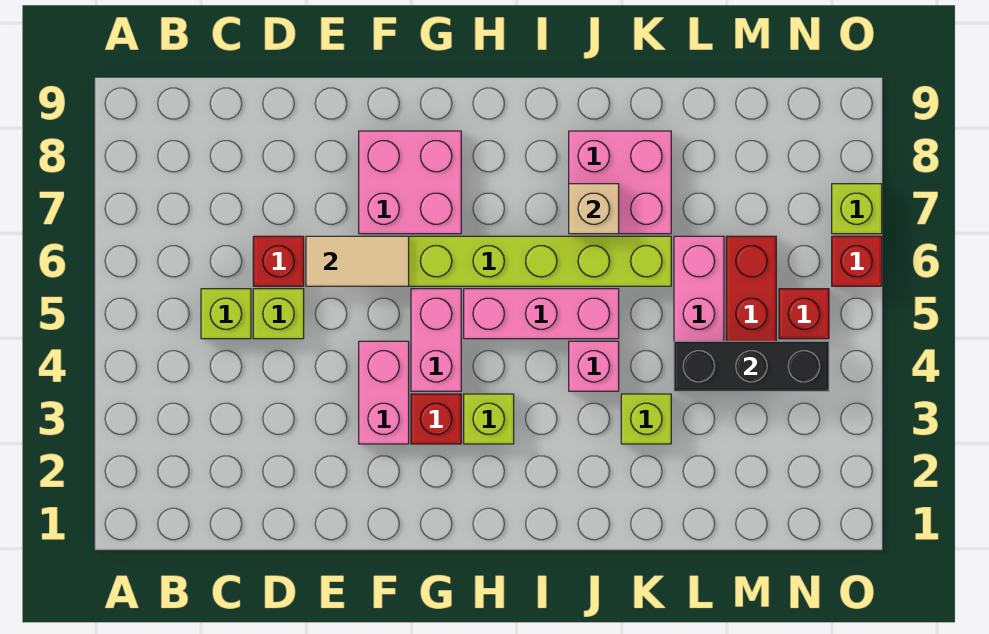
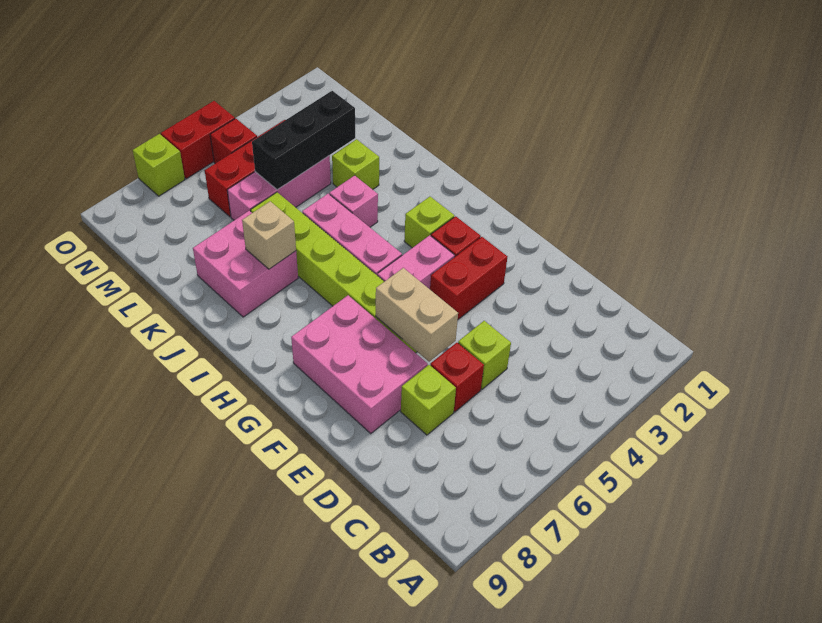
lime 1x1 brick [201,289,251,339] -> lime 1x1 brick moved to [401,365,456,435]
tan 1x2 tile [306,236,409,286] -> tan 1x2 brick [376,268,458,362]
pink 1x2 brick [359,341,409,444] -> red 1x2 brick [430,237,507,319]
pink 2x2 brick [359,131,461,234] -> pink 2x3 brick [291,296,428,434]
black 1x3 brick [674,341,829,391] -> black 1x3 brick turned to [252,91,355,190]
red 1x1 brick [832,236,882,286] -> red 1x2 brick [161,101,235,179]

